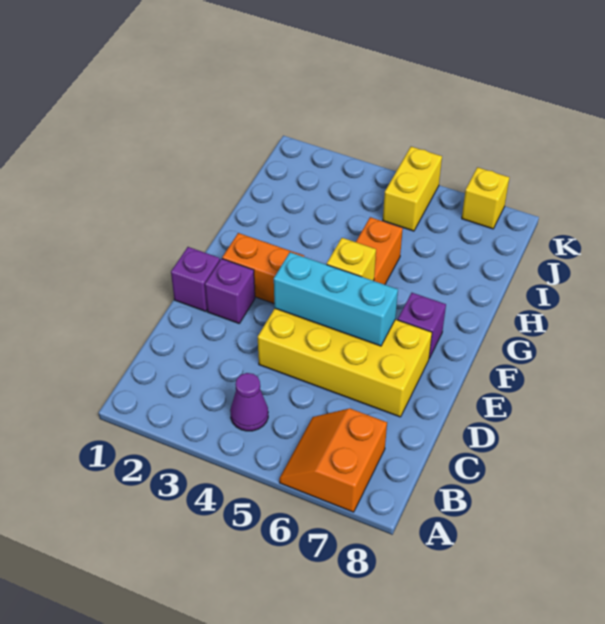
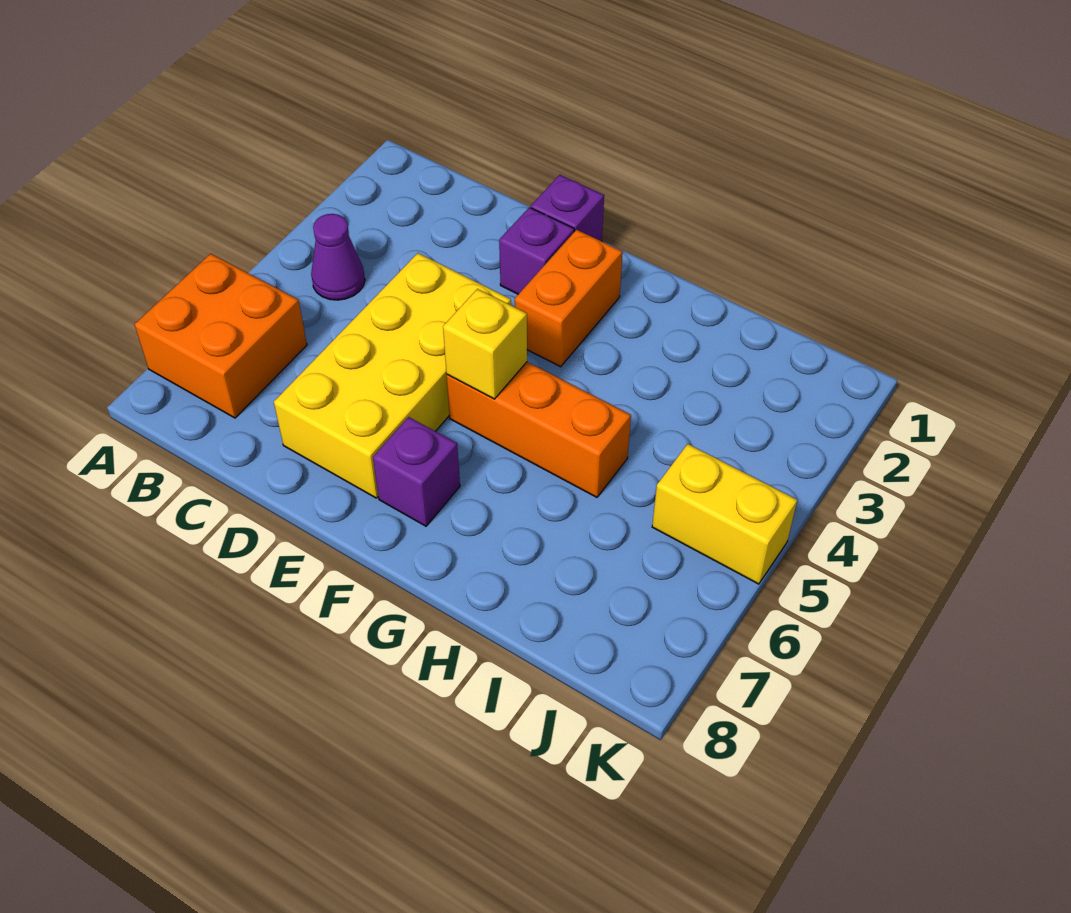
orange 2x2 slope [279,408,387,512] -> orange 2x2 brick [135,254,307,418]
cyan 1x3 brick [274,252,398,346] -> none
yellow 1x1 brick [462,167,509,229] -> none

